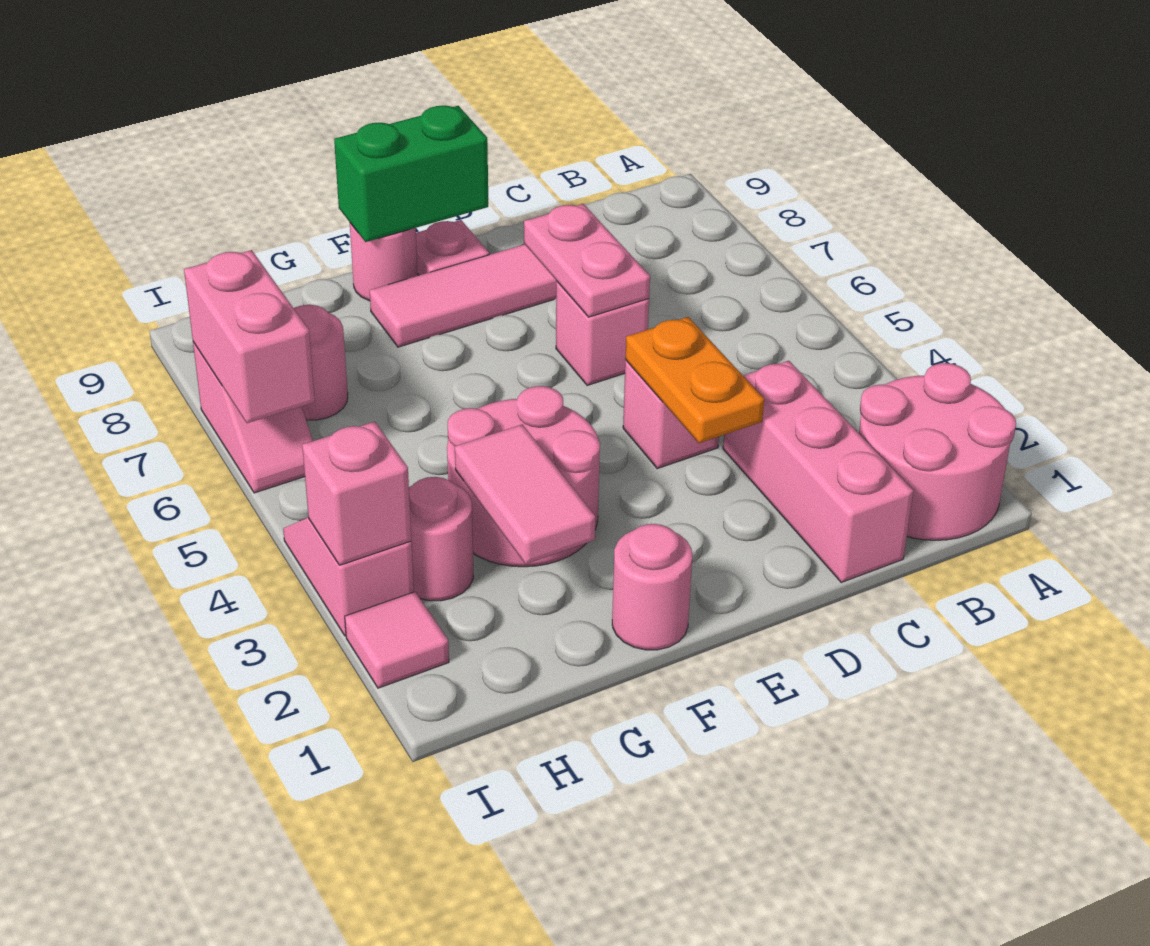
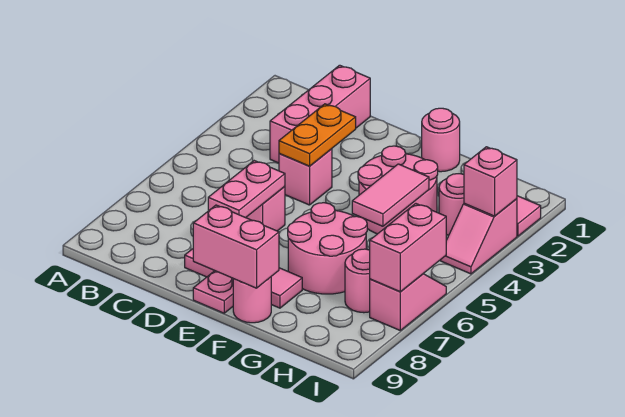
pink 2x2 round brick [859,363,1016,540] -> pink 2x2 round brick moved to [288,203,367,294]
green 1x2 brick [334,106,488,242] -> pink 1x2 brick [193,205,279,288]
pink 1x2 tile [455,424,595,564] -> pink 1x2 tile moved to [352,164,429,226]

